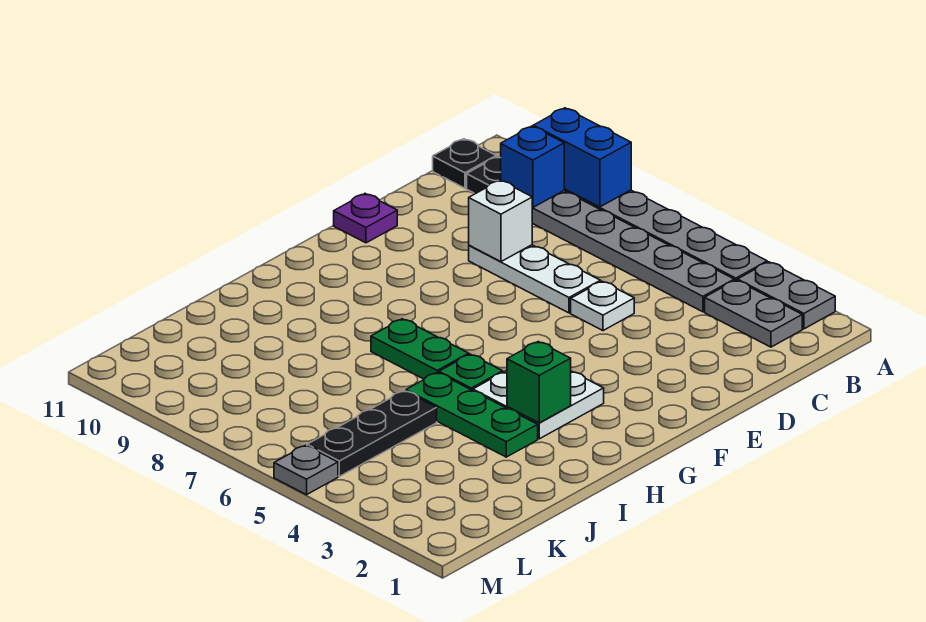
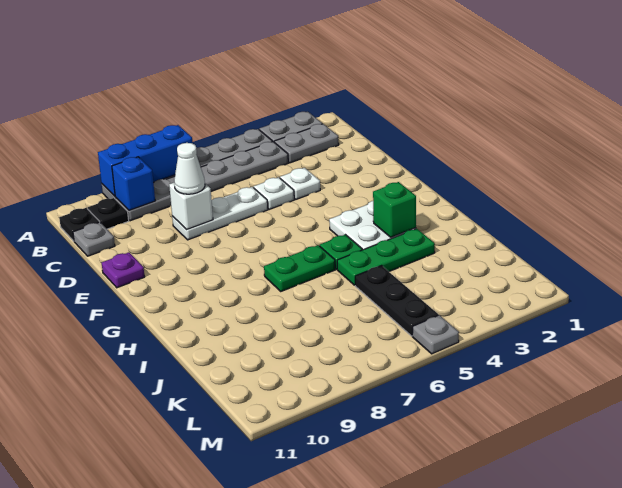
blue 1x2 brick [533,108,631,207] -> blue 1x3 brick [98,125,192,196]
none -> grey 1x1 plate [73,222,115,256]
none -> white 1x1 plate [280,168,320,199]
none -> white 1x1 cone [174,143,205,194]

